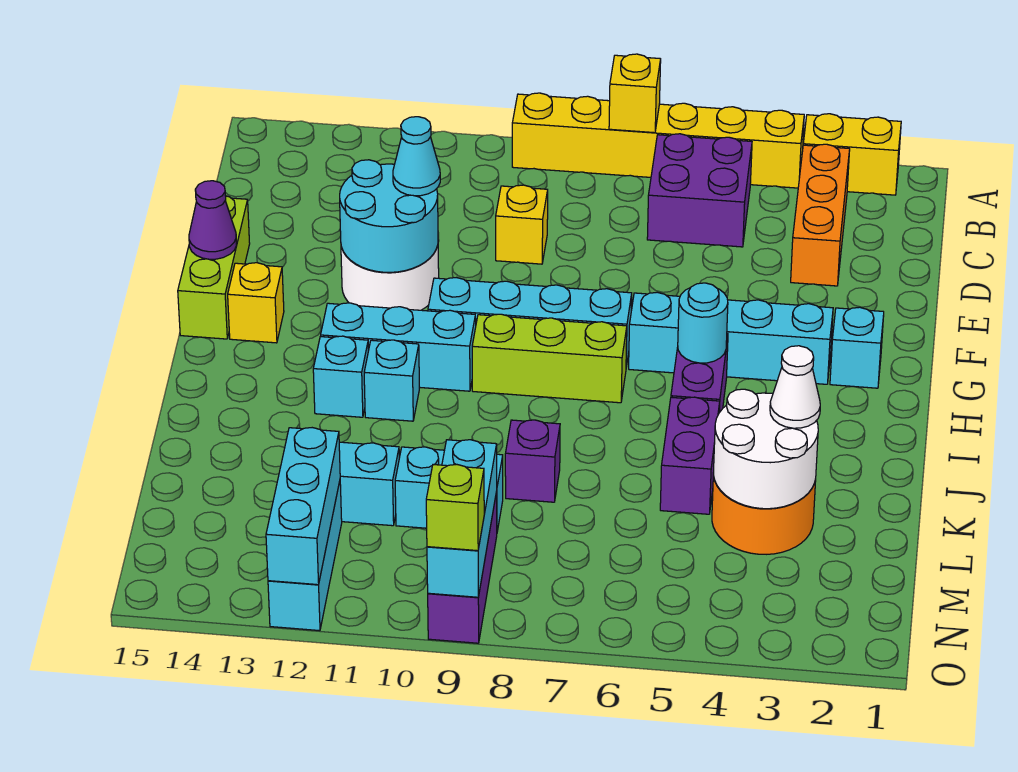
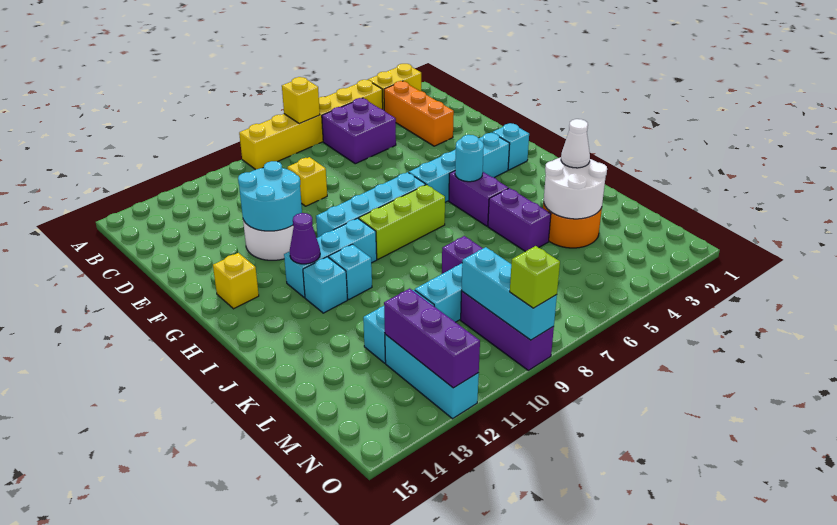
cyan 1x1 cone [393,117,440,196] -> none
lime 1x3 brick [178,196,250,339] -> none
purple 1x1 cone [189,181,237,259] -> purple 1x1 cone moved to [290,213,320,264]
cyan 1x3 brick [266,428,340,585] -> purple 1x3 brick [384,288,480,388]

